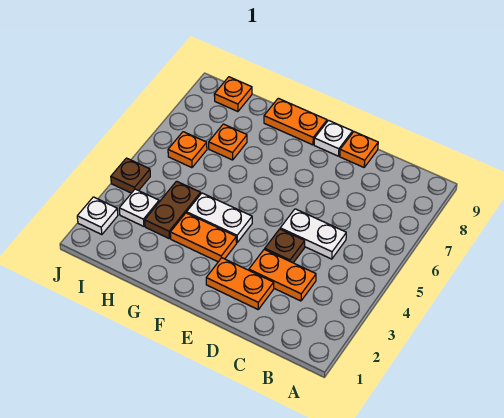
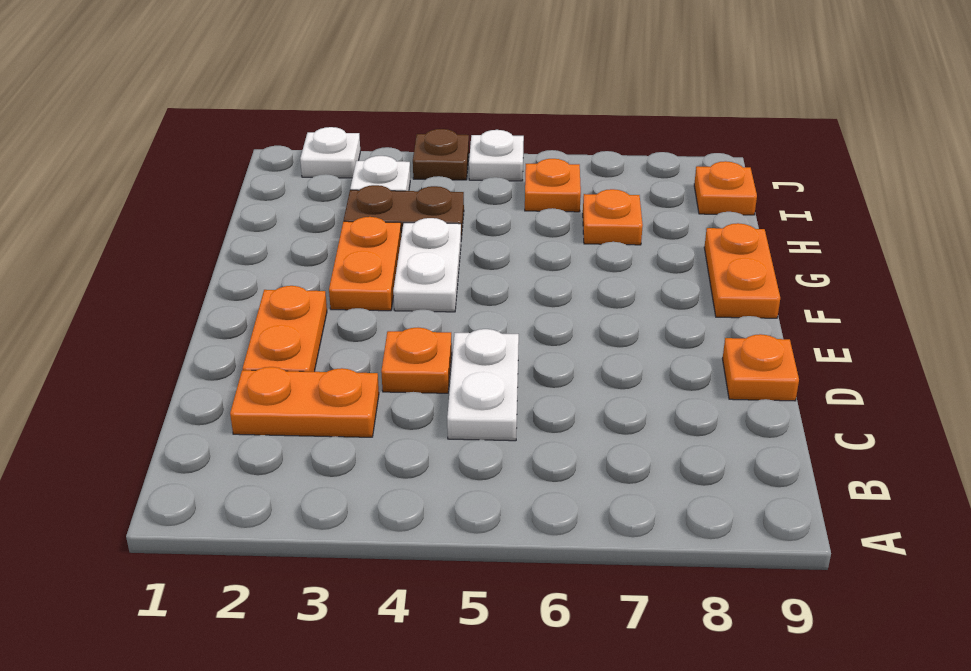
orange 1x2 plate [249,249,316,301] -> orange 1x2 plate turned to [230,367,379,437]
brown 1x1 plate [265,229,305,263] -> orange 1x1 plate [381,328,452,393]
white 1x1 plate [314,120,353,156] -> white 1x1 plate moved to [469,130,524,181]

